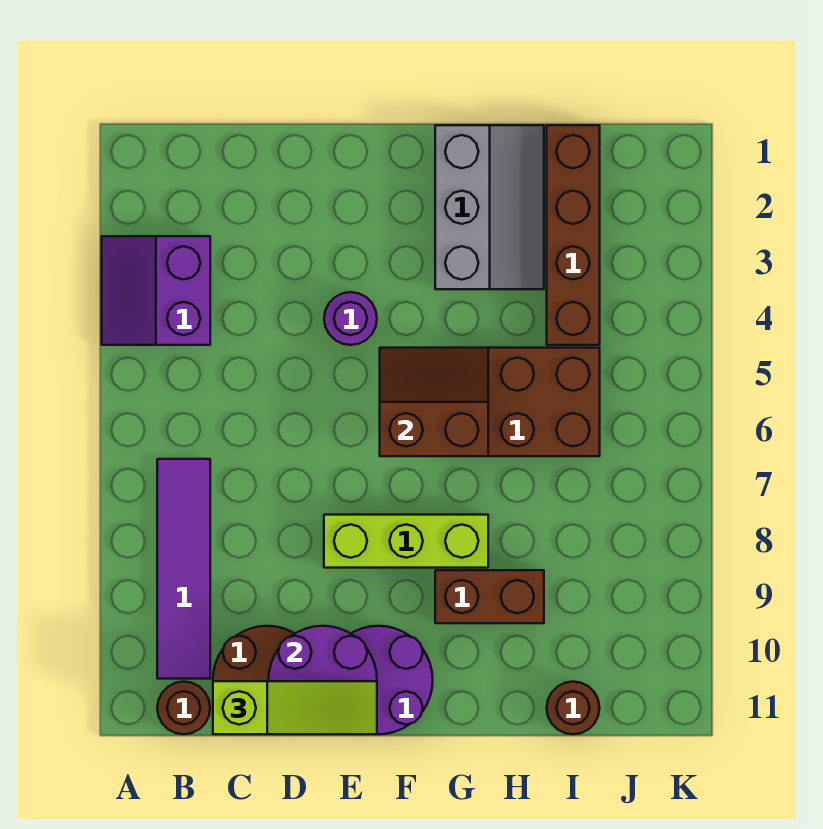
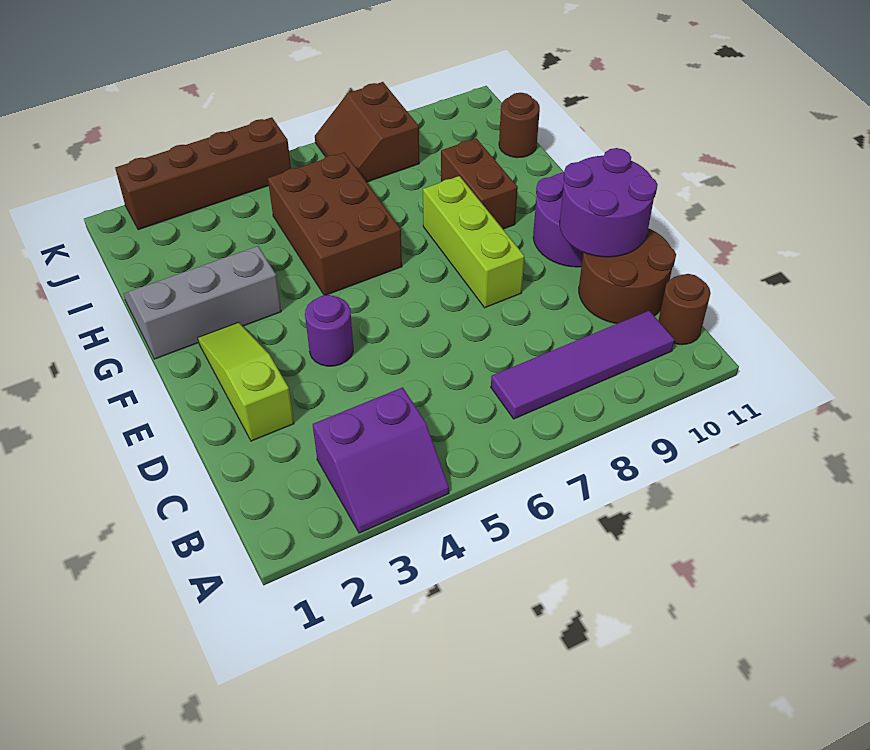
lime 1x3 slope [213,681,377,734] -> lime 1x3 slope moved to [198,322,294,441]
brown 2x2 slope [380,348,488,456] -> brown 2x2 slope moved to [315,82,419,182]
brown 1x4 brick [547,125,600,345] -> brown 1x4 brick moved to [115,117,291,230]

